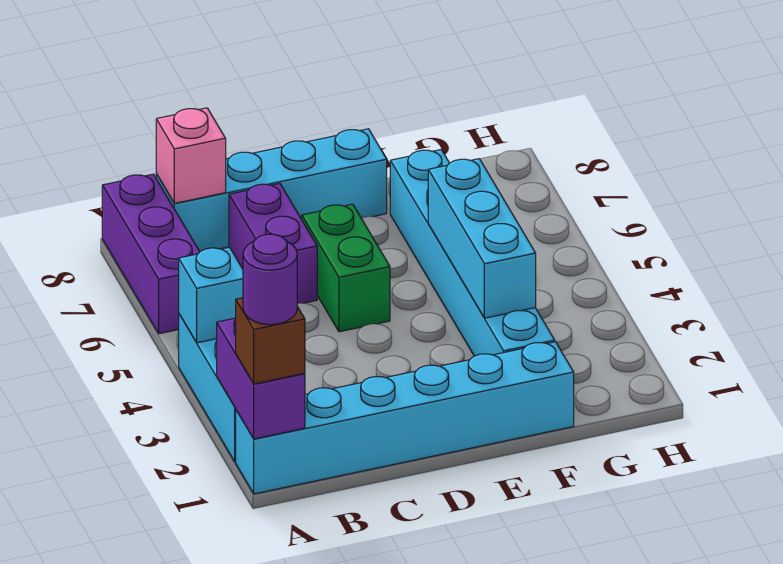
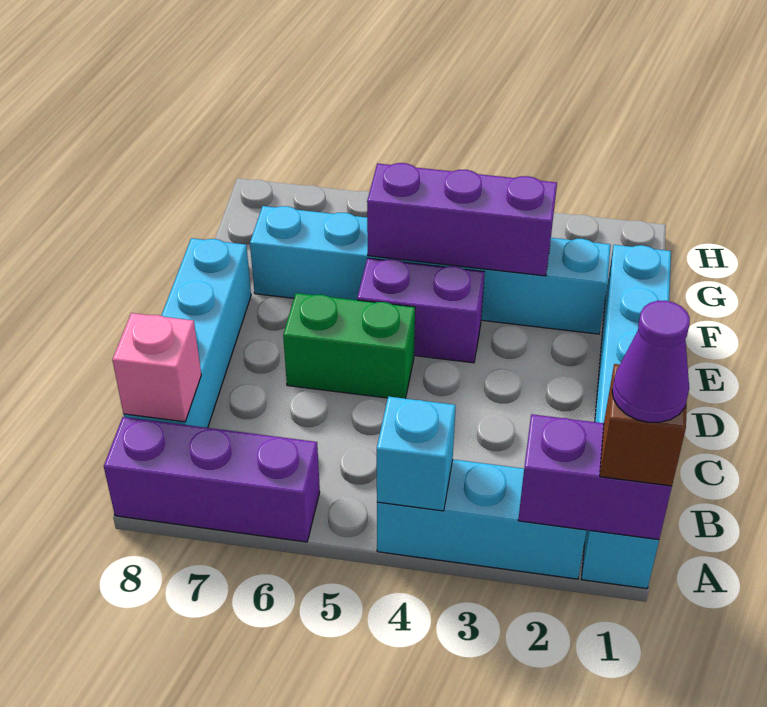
purple 1x1 round brick [243,234,297,325] -> purple 1x1 cone [612,301,690,422]
purple 1x2 brick [229,184,317,304] -> purple 1x2 brick moved to [357,258,485,363]
cyan 1x3 brick [428,159,536,318] -> purple 1x3 brick [367,163,557,276]

